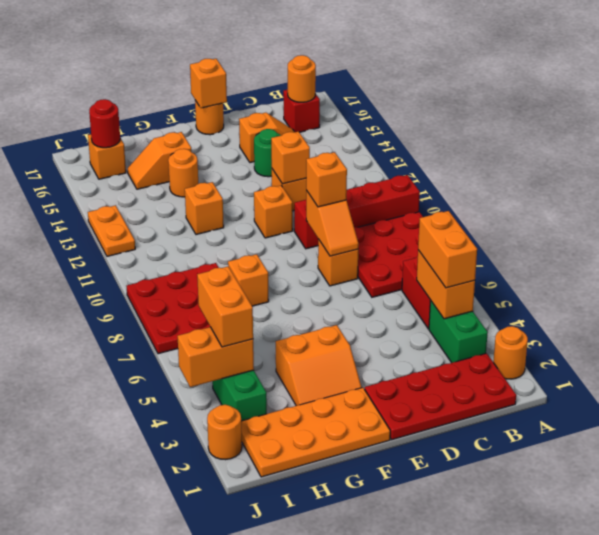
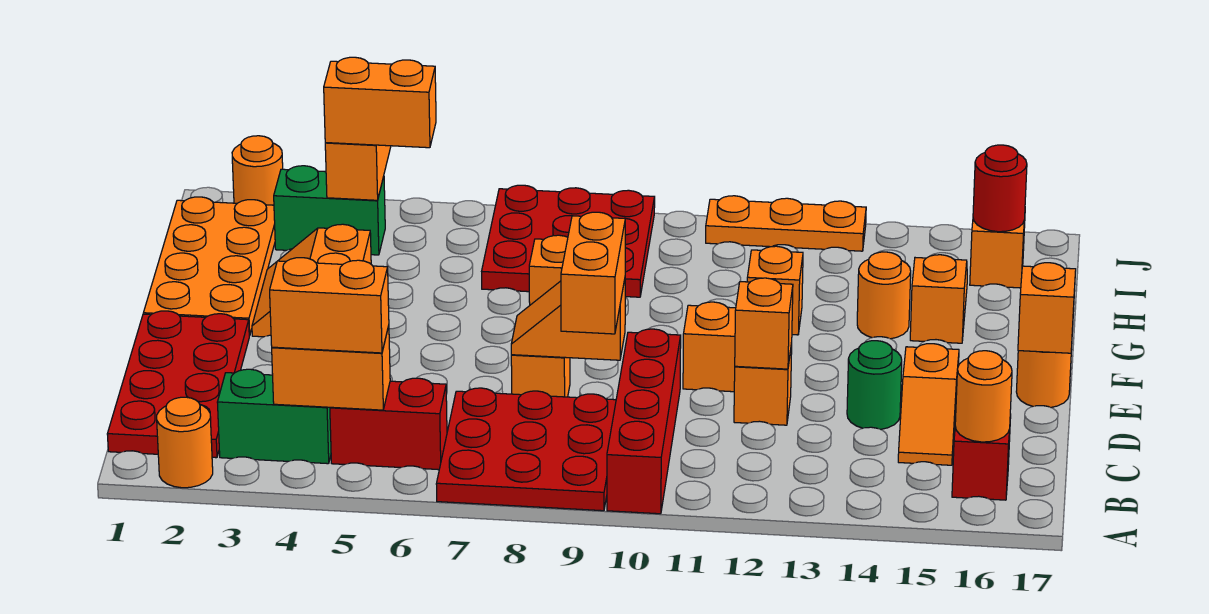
orange 1x1 brick [306,152,347,207] -> orange 1x2 brick [561,212,625,334]
orange 1x2 plate [88,205,135,256] -> orange 1x3 plate [706,196,866,251]

